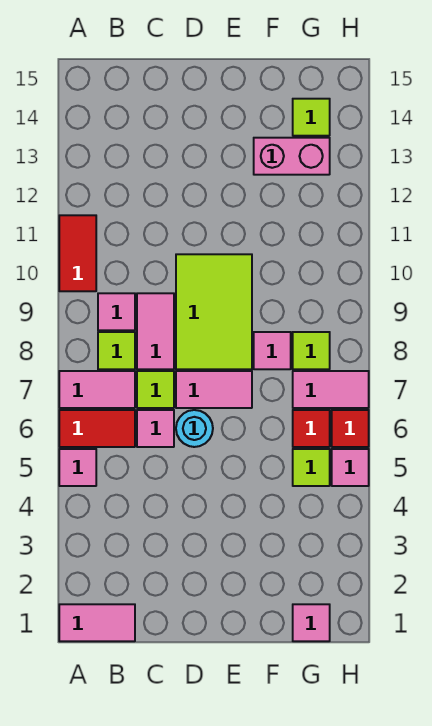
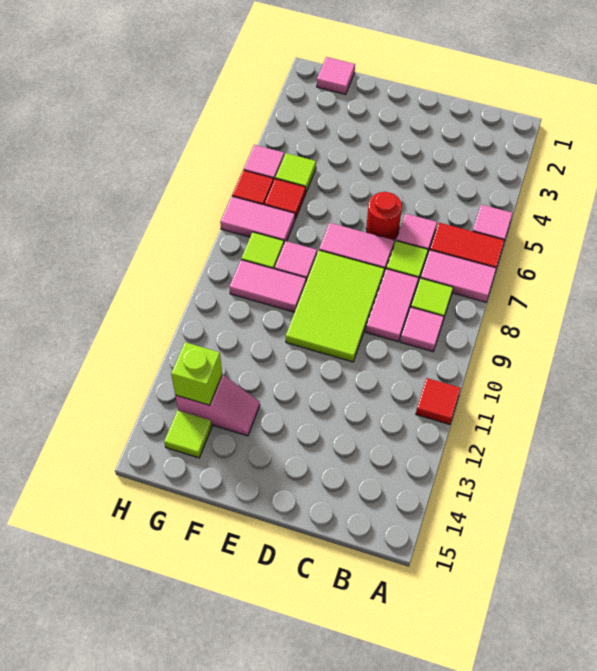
pink 1x2 tile [59,604,135,641] -> pink 1x2 tile moved to [229,260,306,312]
red 1x2 tile [59,215,96,291] -> red 1x1 tile [416,378,461,424]
cyan 1x1 round brick [176,410,213,447] -> red 1x1 round brick [366,192,402,240]
pink 1x2 brick [254,138,330,175] -> pink 1x2 slope [175,374,260,436]
none -> lime 1x1 brick [171,342,222,405]

